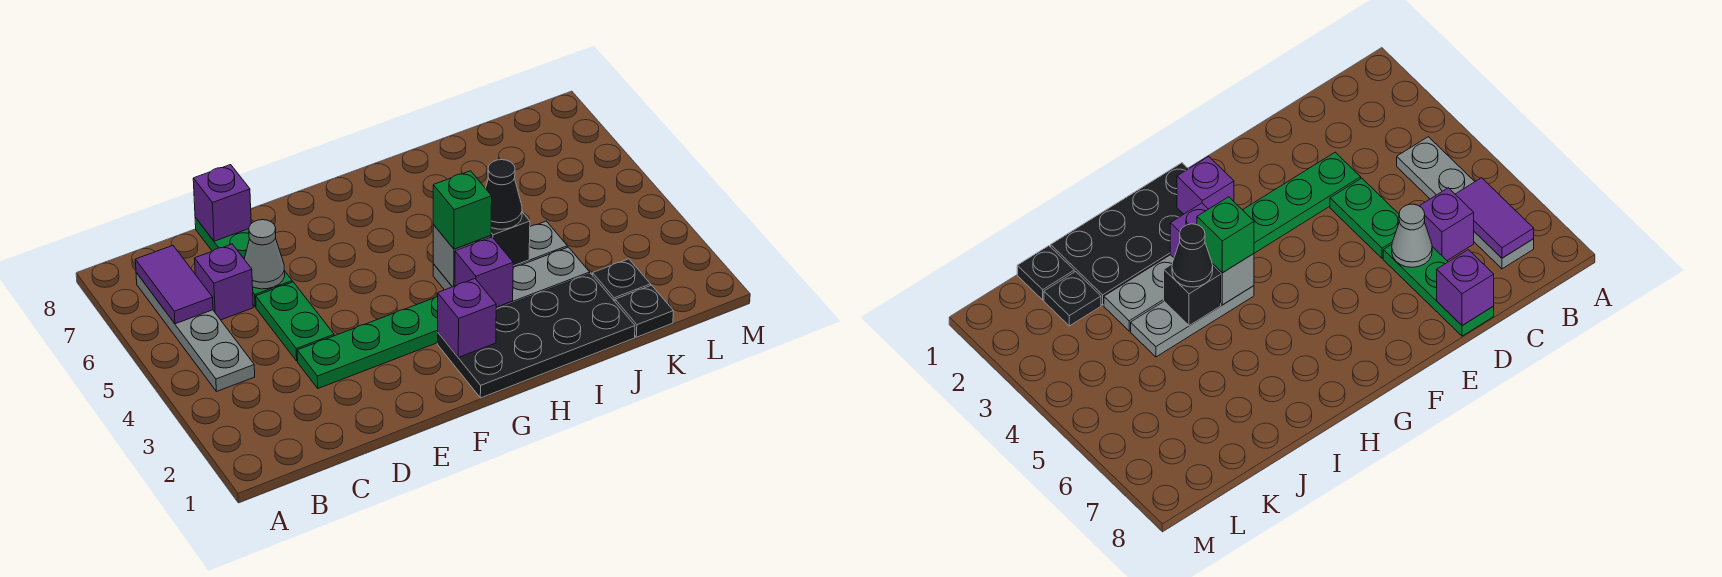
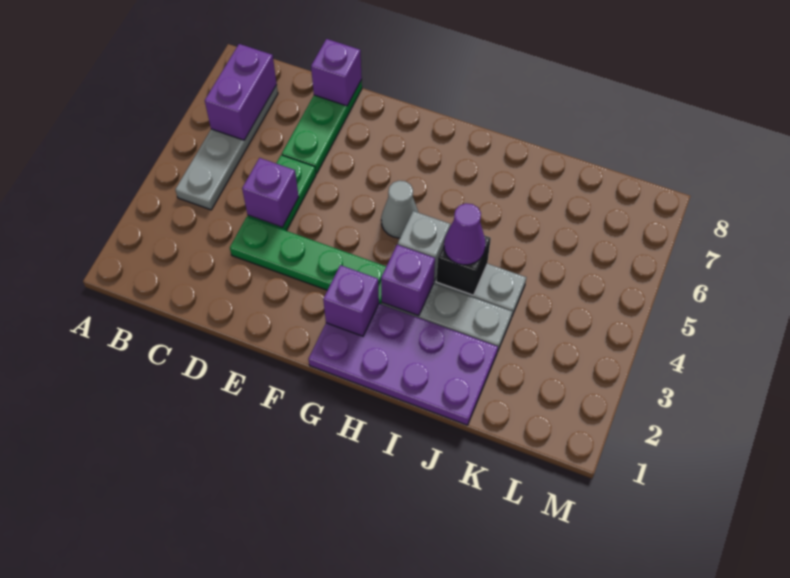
purple 1x2 tile [135,245,213,324] -> purple 1x2 brick [205,44,277,140]
purple 1x1 brick [195,244,253,320] -> purple 1x1 brick moved to [242,158,299,227]
grey 1x1 cone [244,220,285,289] -> grey 1x1 cone moved to [381,181,418,238]
black 2x4 plate [437,273,635,398] -> purple 2x4 plate [309,304,498,425]
green 1x1 brick [433,171,492,249] -> none
black 1x1 cone [485,160,522,229] -> purple 1x1 cone [444,203,486,265]
black 1x1 plate [615,285,673,337] -> none
black 1x1 plate [593,259,651,301] -> none

